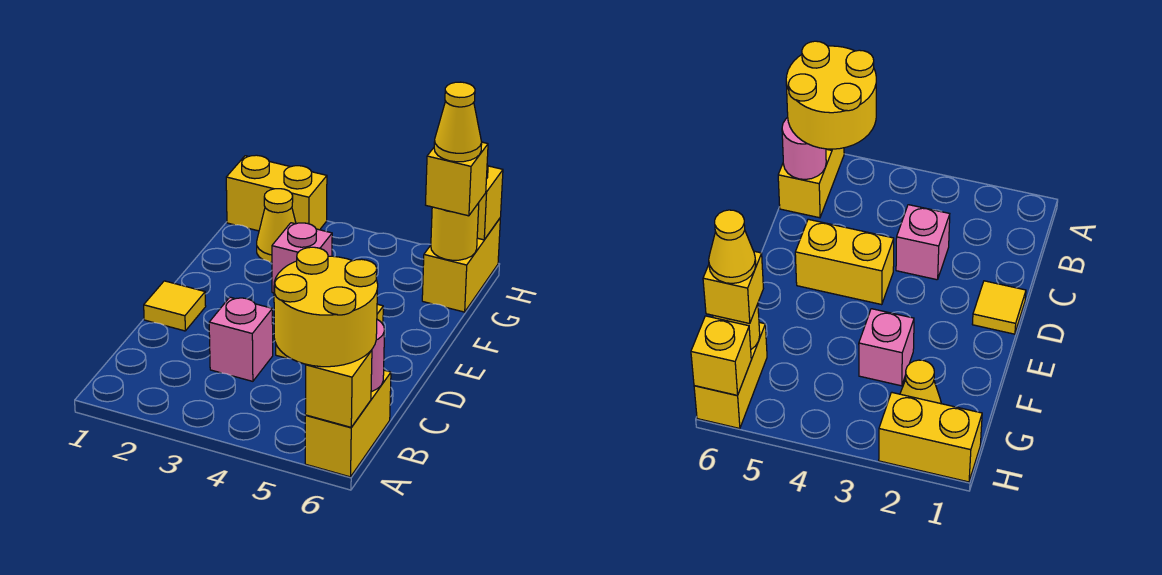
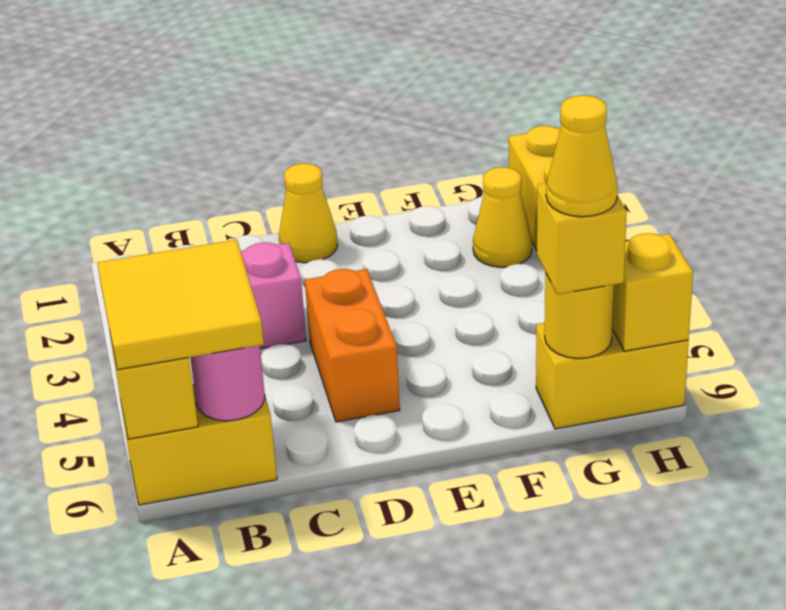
yellow 2x2 round brick [274,247,378,367] -> yellow 2x2 tile [97,240,264,370]
yellow 1x1 tile [144,281,206,331] -> yellow 1x1 cone [279,163,338,263]
yellow 1x2 brick [795,219,894,305] -> orange 1x2 brick [305,269,400,422]
pink 1x1 brick [272,223,332,293] -> none

